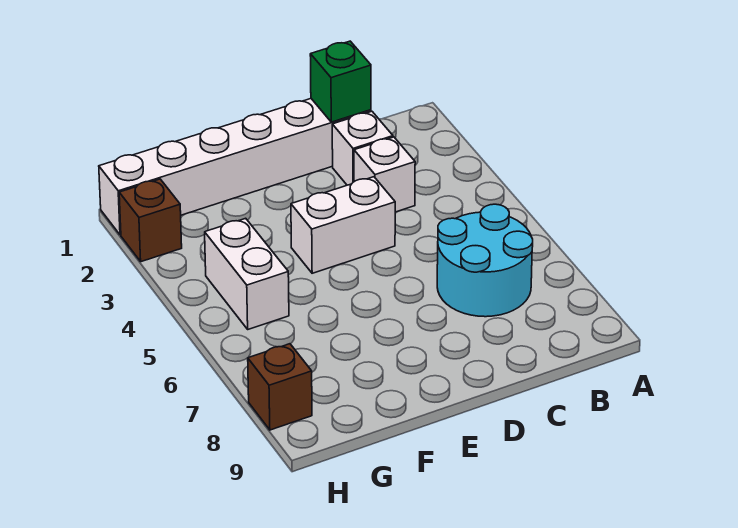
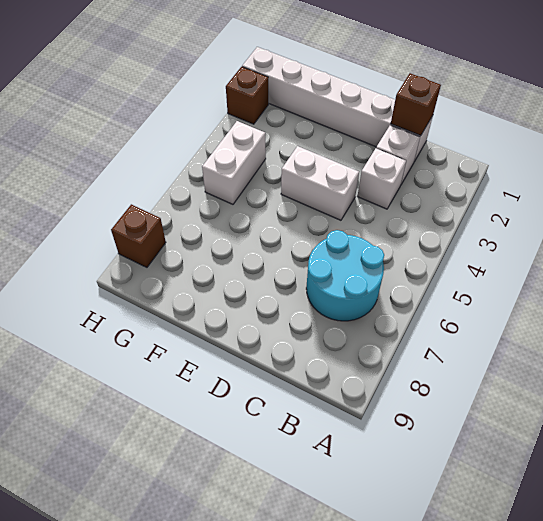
green 1x1 brick [310,41,371,122] -> brown 1x1 brick [391,73,441,136]

